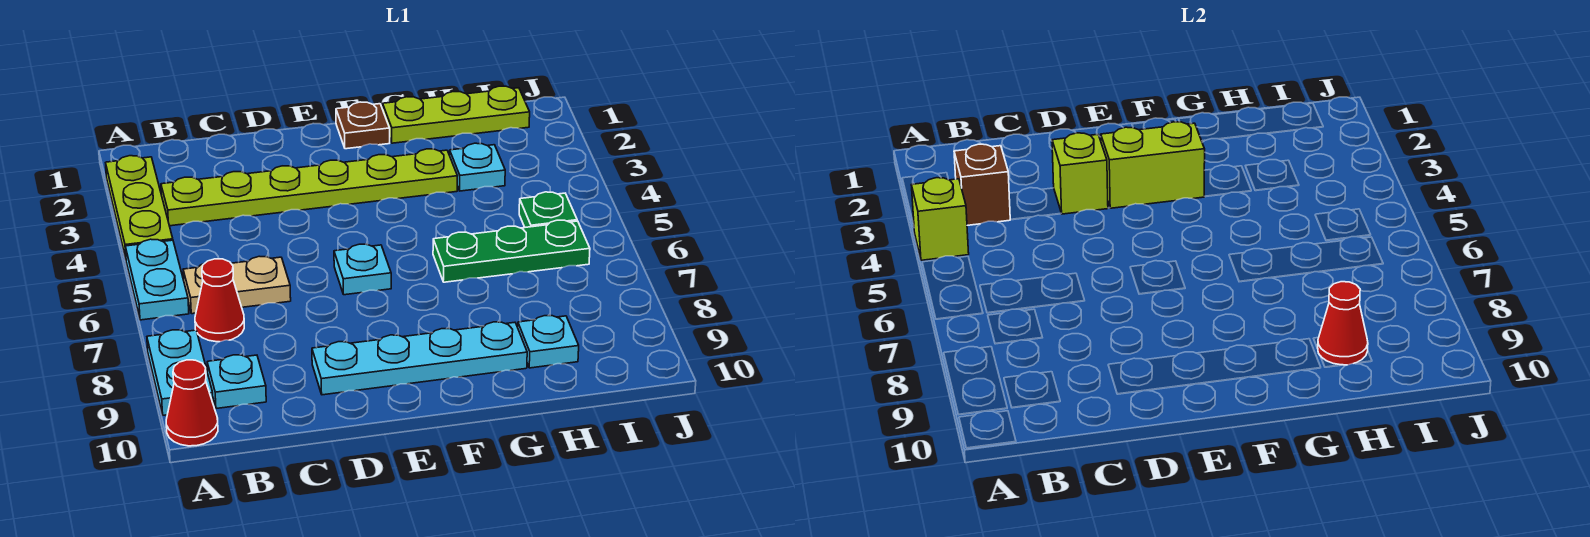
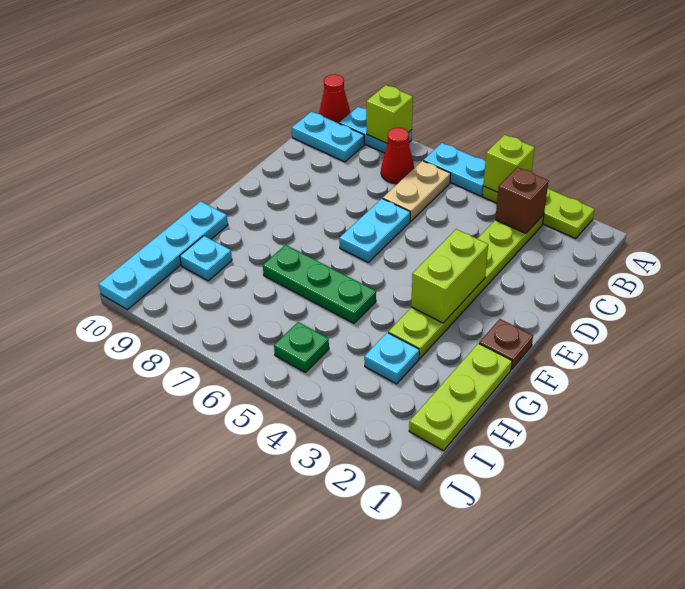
cyan 1x1 plate [207,355,266,409] -> cyan 1x2 plate [292,112,364,162]
lime 1x1 brick [1052,133,1108,214] -> lime 1x1 brick moved to [366,85,413,144]
cyan 1x4 plate [312,322,527,395] -> cyan 1x4 plate moved to [99,201,228,310]
cyan 1x1 plate [334,244,391,295] -> cyan 1x2 plate [339,198,410,262]
green 1x3 plate [433,220,590,282] -> green 1x3 plate turned to [263,245,376,323]
red 1x1 cone [1318,282,1368,365] -> none

